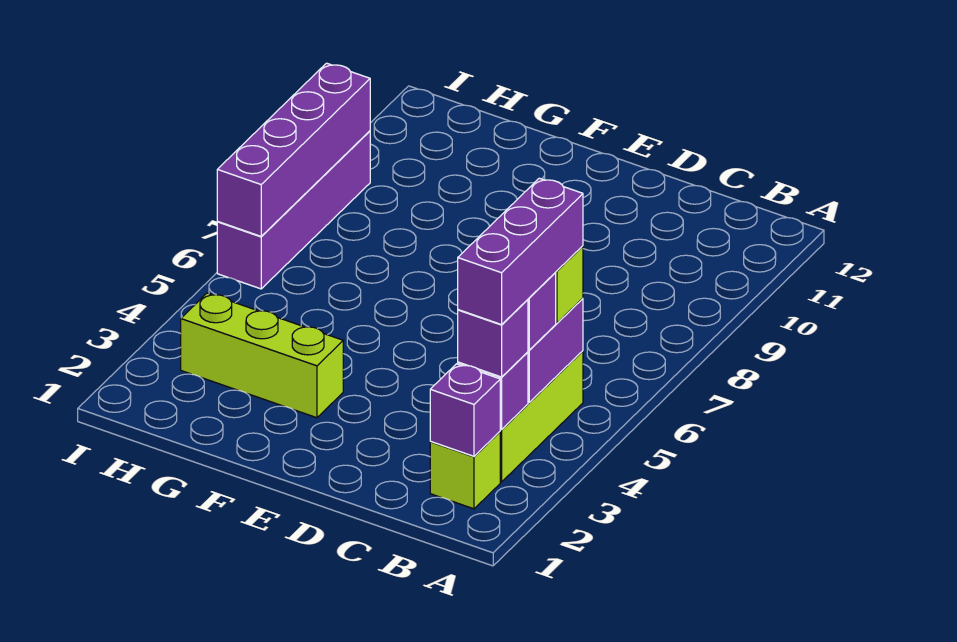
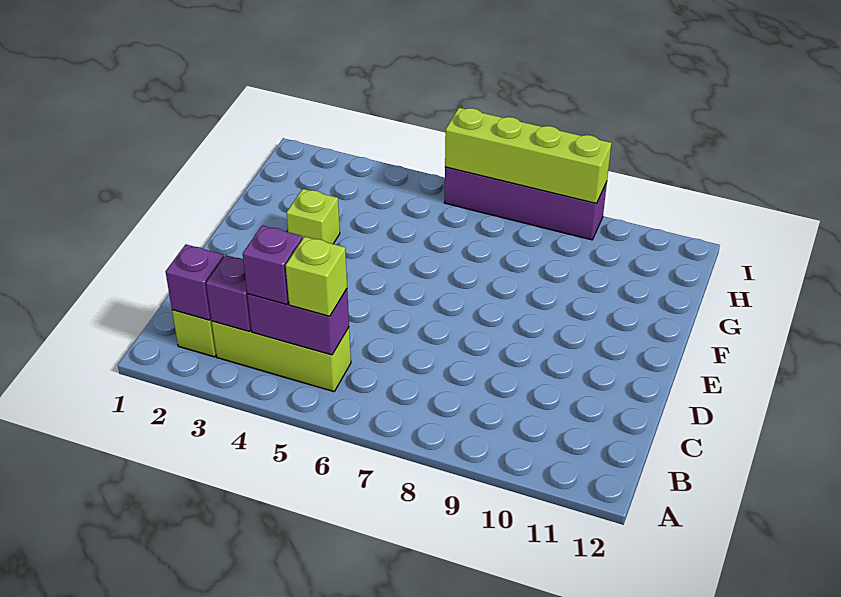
purple 1x1 brick [458,300,528,377] -> none
purple 1x3 brick [458,178,583,325] -> none
lime 1x3 brick [181,293,343,418] -> lime 1x1 brick [286,189,340,244]
purple 1x4 brick [217,63,370,236] -> lime 1x4 brick [445,108,611,203]

